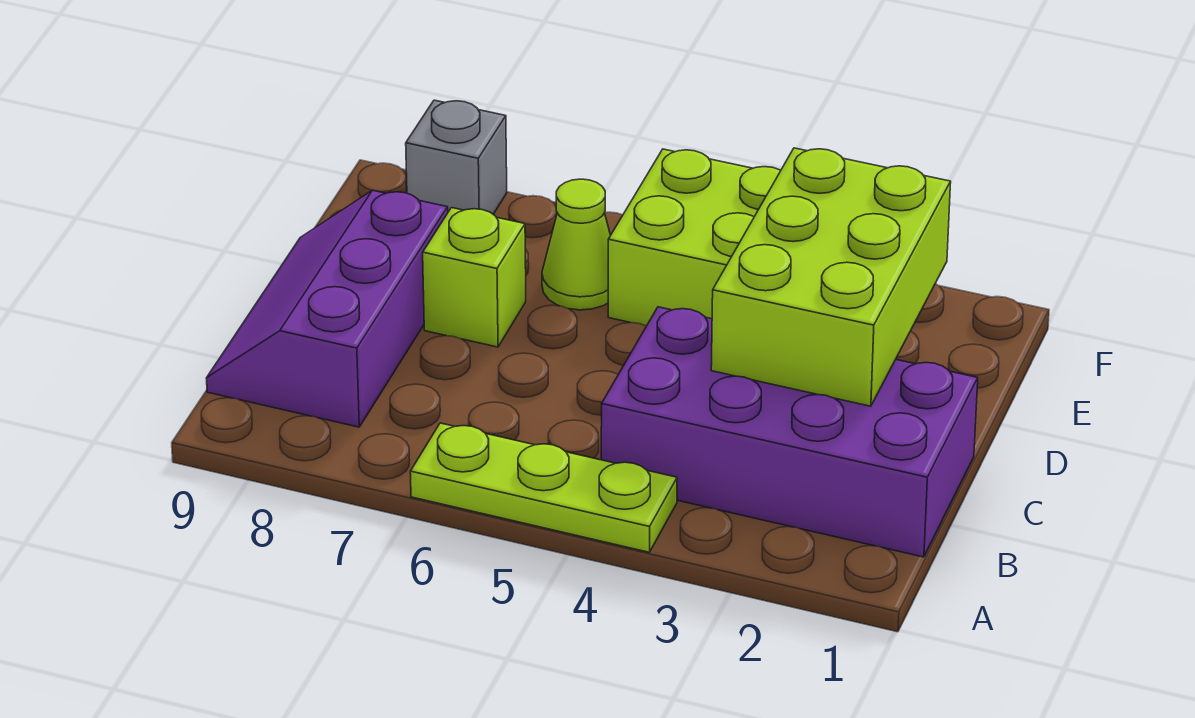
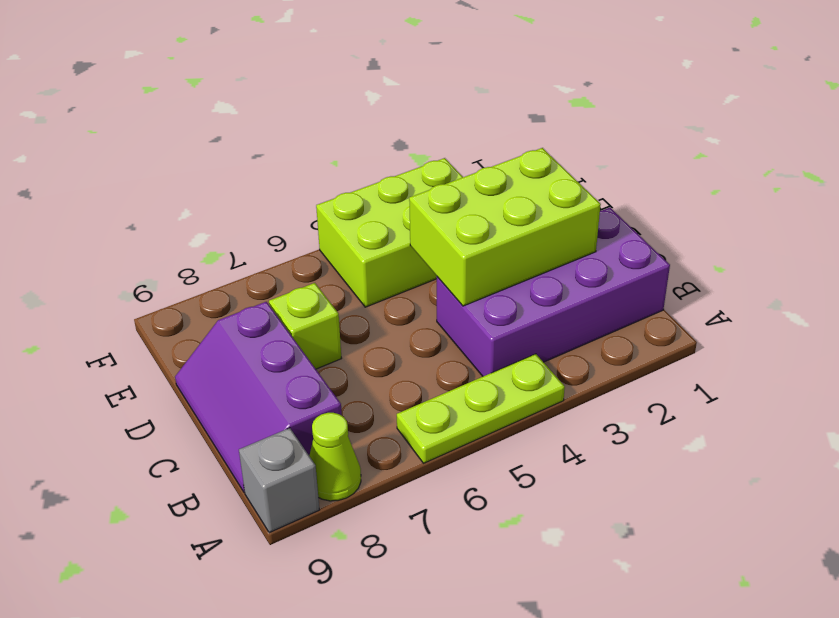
lime 2x3 brick [711,148,951,406] -> lime 2x3 brick turned to [409,148,601,306]
lime 1x1 cone [542,179,611,310] -> lime 1x1 cone moved to [309,413,361,501]
grey 1x1 brick [406,100,507,214] -> grey 1x1 brick moved to [239,428,319,533]

